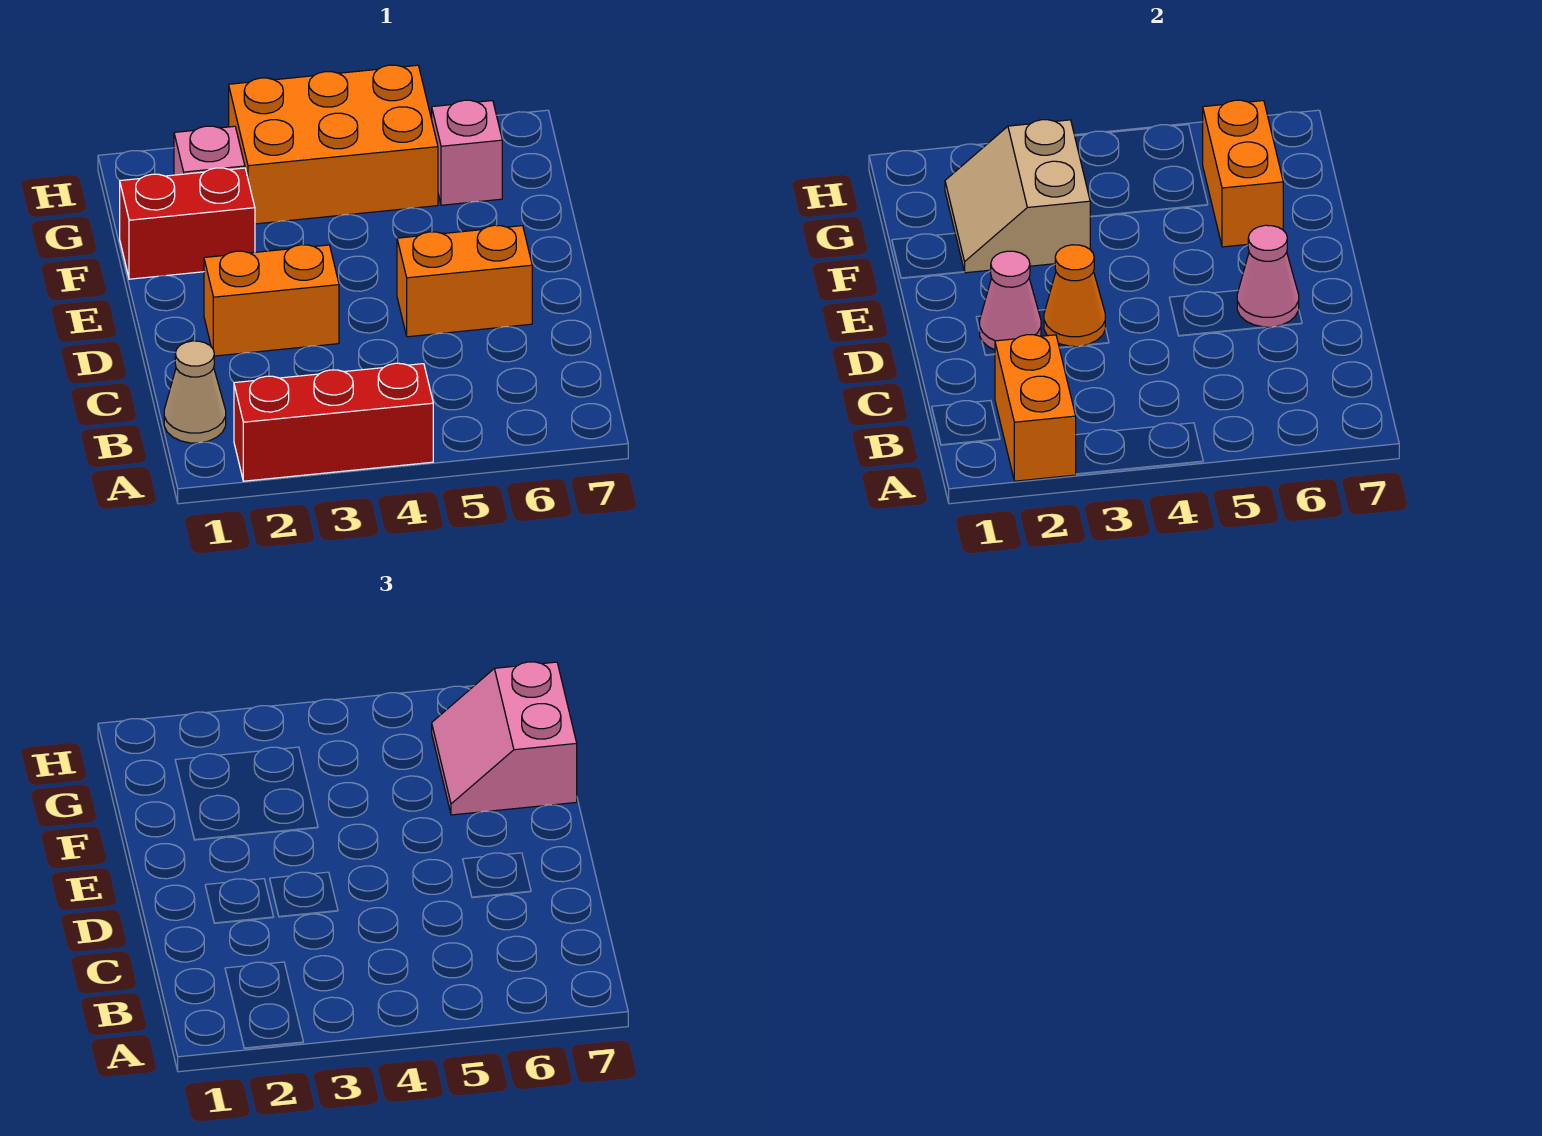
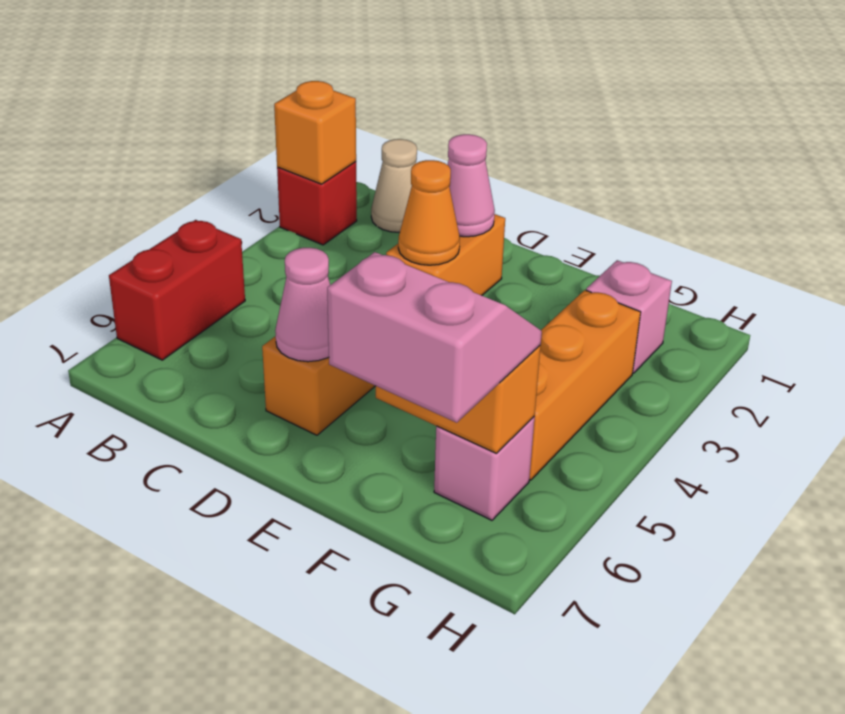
red 1x3 brick [234,363,433,481] -> red 1x1 brick [277,162,357,245]
orange 1x2 brick [995,335,1076,481] -> orange 1x1 brick [274,81,356,184]
red 1x2 brick [120,168,255,279] -> red 1x2 brick moved to [109,220,245,360]
tan 2x2 slope [945,120,1091,273] -> none
orange 2x3 brick [229,65,438,224] -> orange 1x3 brick [529,290,641,480]

